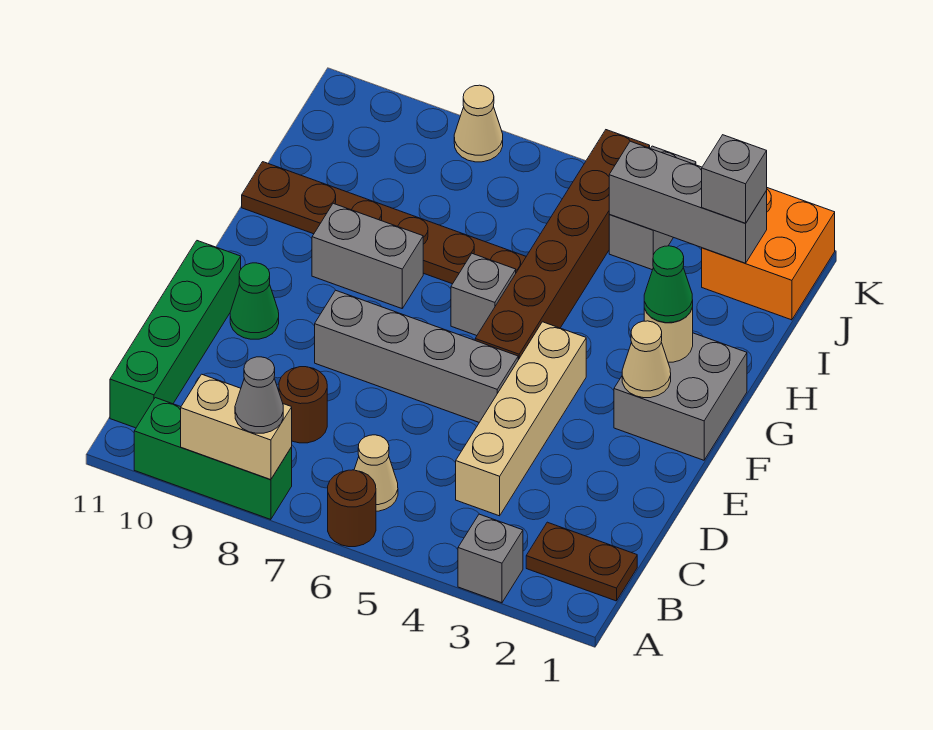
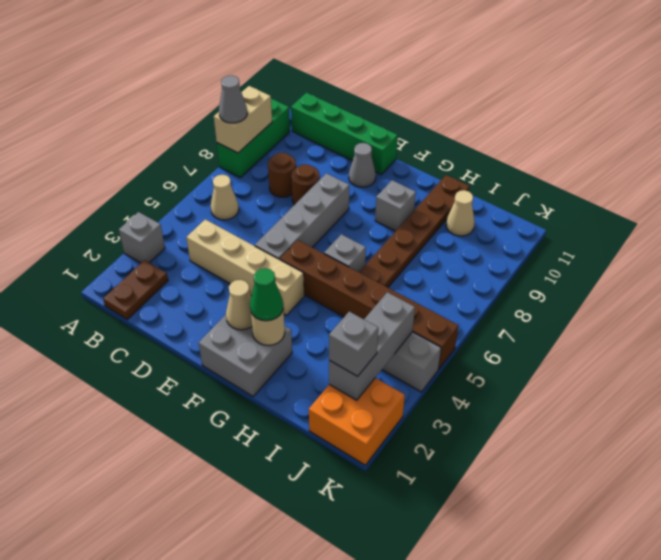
brown 1x1 round brick [328,470,376,547] -> brown 1x1 round brick moved to [291,164,320,205]
green 1x1 cone [230,263,279,339] -> grey 1x1 cone [349,143,376,187]
grey 1x2 brick [312,203,423,308] -> grey 1x1 brick [375,180,416,231]
tan 1x1 cone [454,85,503,162] -> tan 1x1 cone moved to [446,190,475,236]

